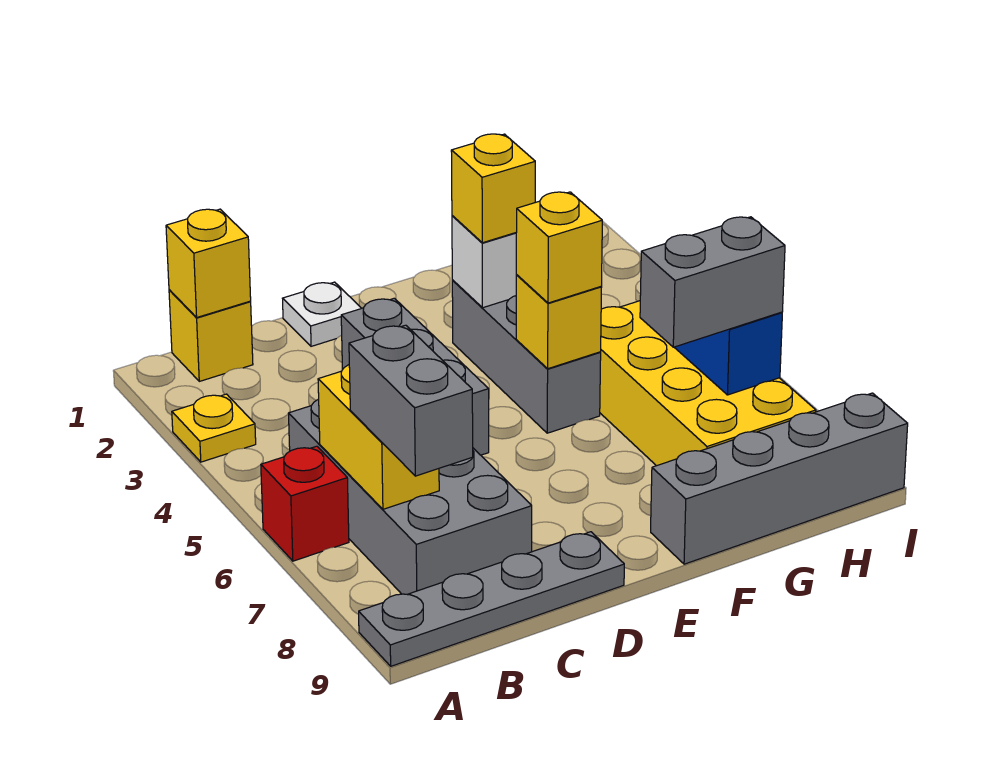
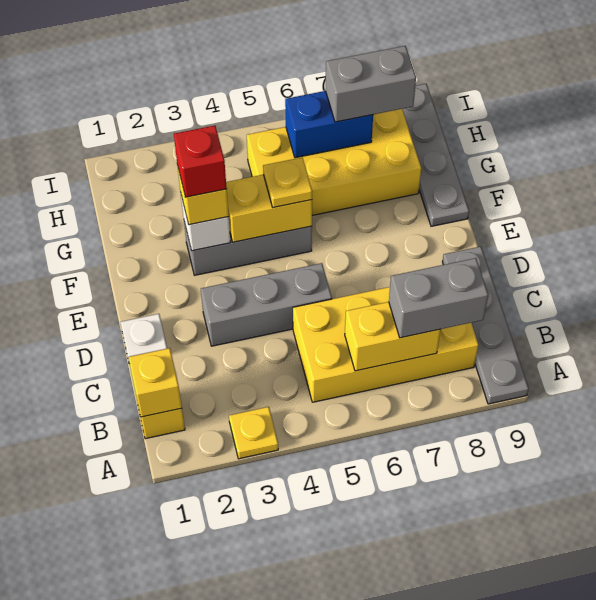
red 1x1 brick [261,446,349,561] -> red 1x1 brick moved to [174,126,227,197]
grey 2x4 brick [289,399,532,594] -> yellow 2x4 brick [293,287,478,402]
yellow 1x1 brick [516,275,602,369] -> yellow 1x2 brick [226,175,312,242]
yellow 1x1 brick [516,192,602,303] -> yellow 1x1 plate [263,158,312,207]
grey 1x4 brick [651,393,908,564] -> grey 1x4 plate [402,84,469,226]
grey 1x2 brick [640,217,785,347] -> grey 1x2 brick turned to [325,46,416,122]

